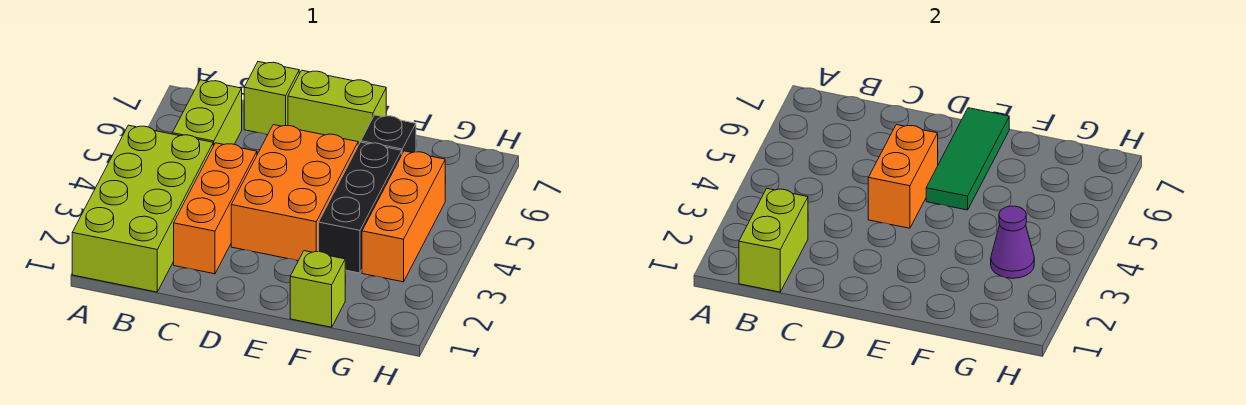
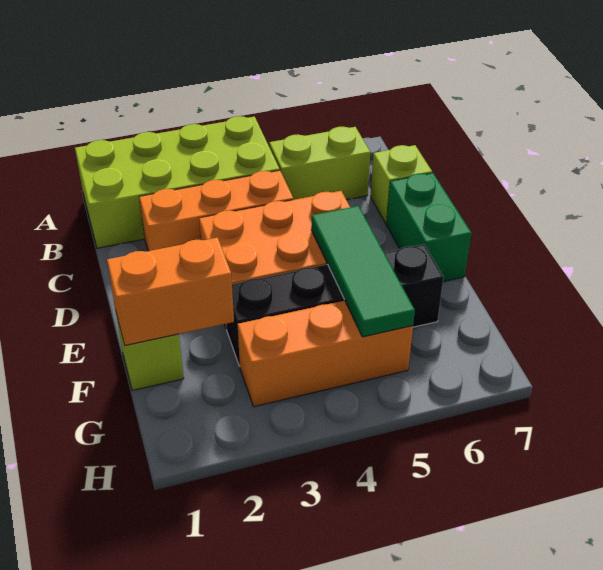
lime 1x2 brick [739,189,808,292] -> none
orange 1x2 brick [868,125,938,228] -> orange 1x2 brick moved to [107,238,234,345]
lime 1x2 brick [288,70,386,145] -> green 1x2 brick [387,173,471,282]
green 1x3 tile [926,108,1009,210] -> green 1x3 tile turned to [311,206,415,337]
purple 1x1 cone [991,206,1034,278] -> none

